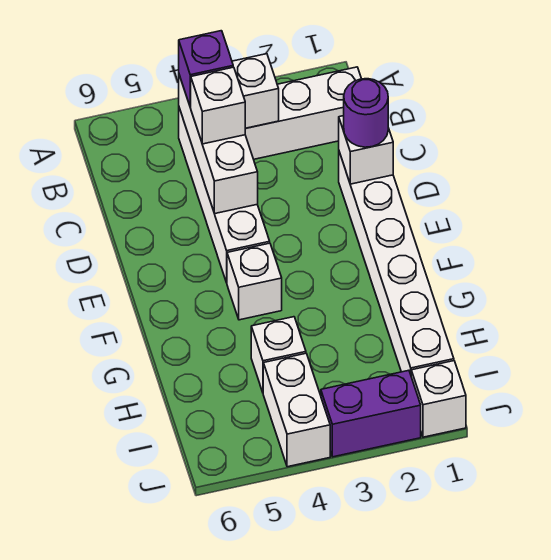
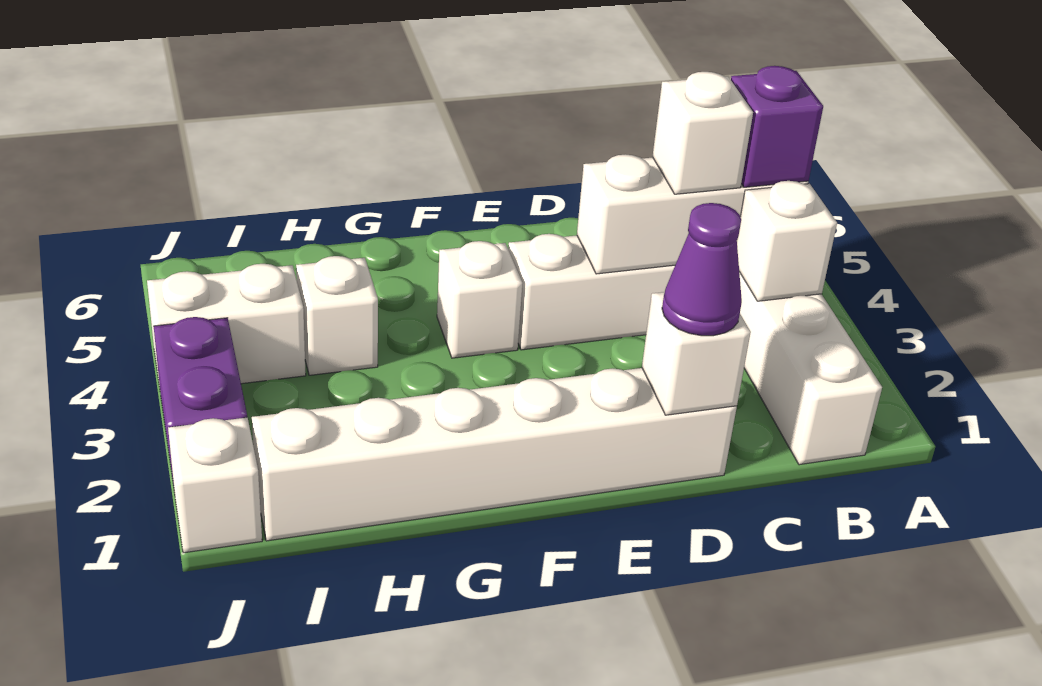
purple 1x1 round brick [344,79,388,147] -> purple 1x1 cone [662,203,742,336]

